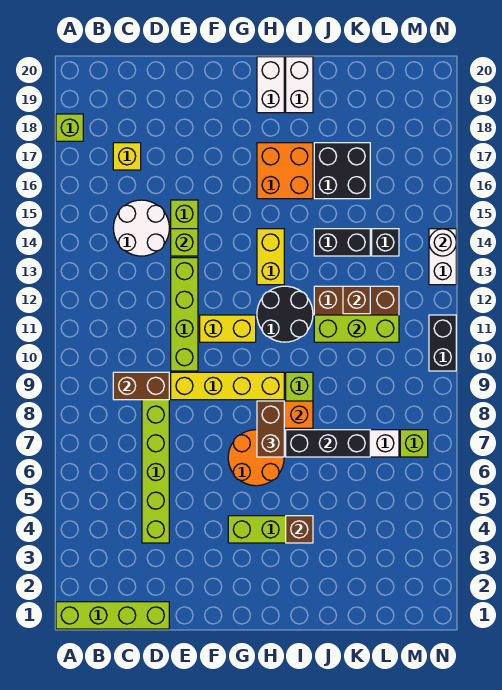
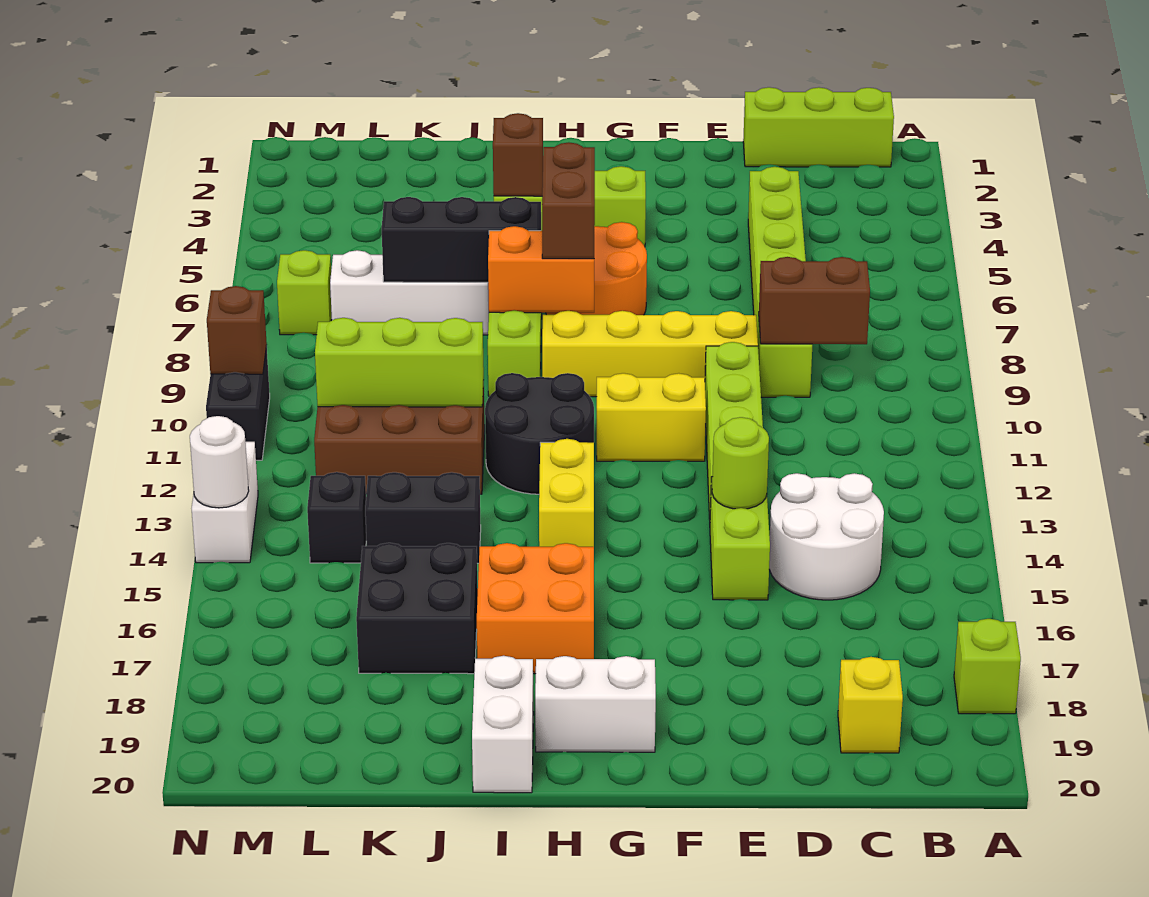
lime 1x4 brick [56,602,169,629] -> lime 1x3 brick [743,87,894,167]
yellow 1x1 brick [113,143,141,170] -> yellow 1x1 brick moved to [838,657,903,753]
lime 1x1 brick [171,229,198,256] -> lime 1x1 round brick [712,417,769,509]
white 1x2 brick [257,57,284,113] -> white 1x2 brick turned to [535,656,656,752]
brown 1x1 brick [343,286,370,314] -> brown 1x1 brick moved to [207,286,267,374]

